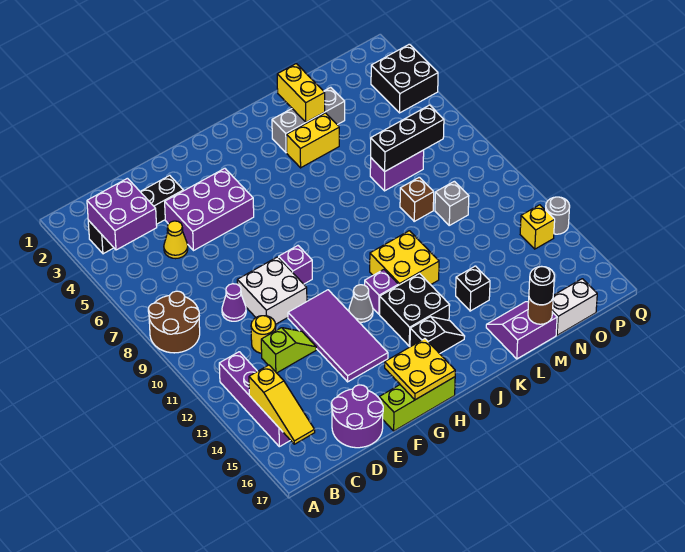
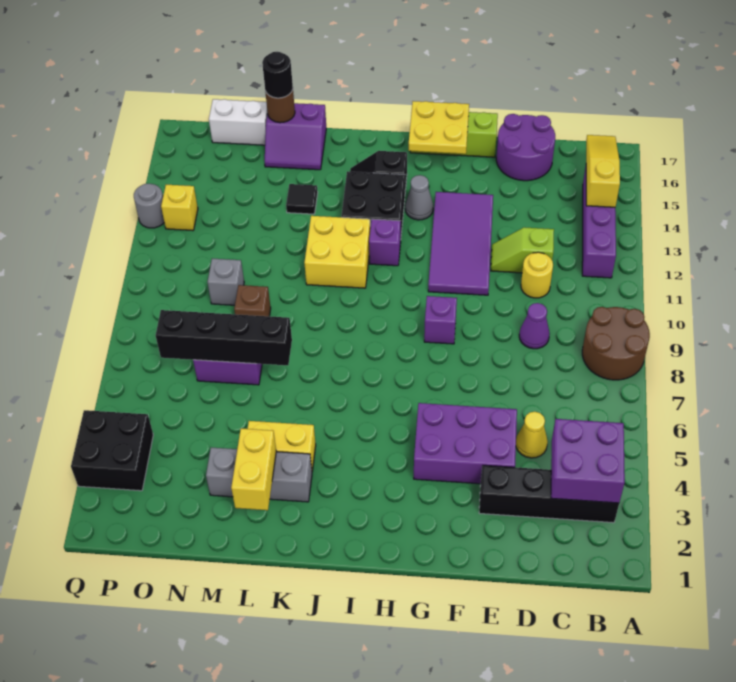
white 2x2 brick [237,257,307,324] -> none
grey 1x1 cone [349,285,373,322] -> grey 1x1 cone moved to [405,175,433,220]
black 1x1 brick [456,266,490,311] -> black 1x1 tile [286,184,318,214]
black 1x3 brick [371,105,444,171] -> black 1x4 brick [156,310,292,365]

